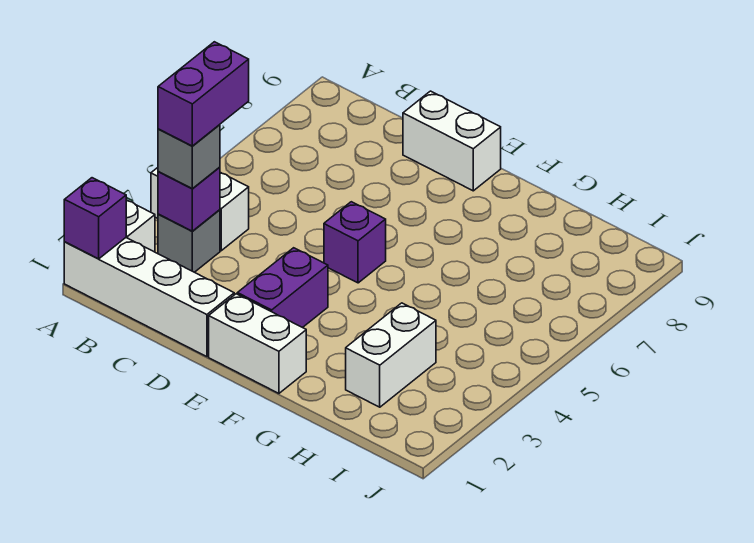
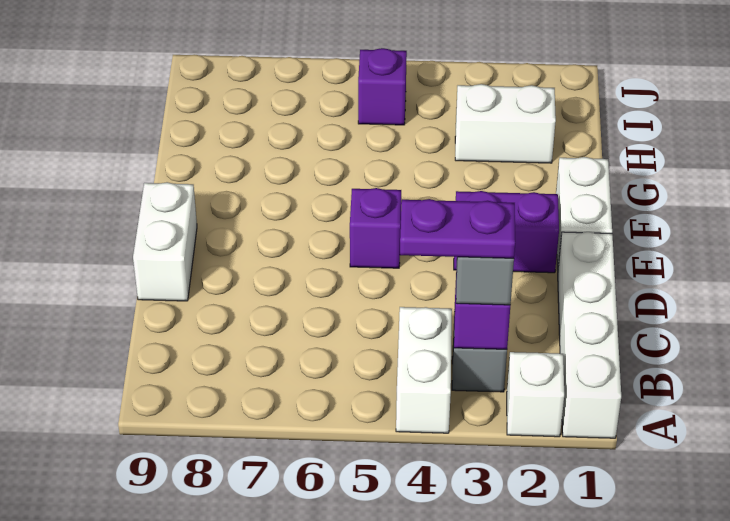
purple 1x1 brick [64,178,126,259] -> purple 1x1 brick moved to [358,48,407,125]
purple 1x2 brick [158,42,249,146] -> purple 1x2 plate [400,199,515,258]

